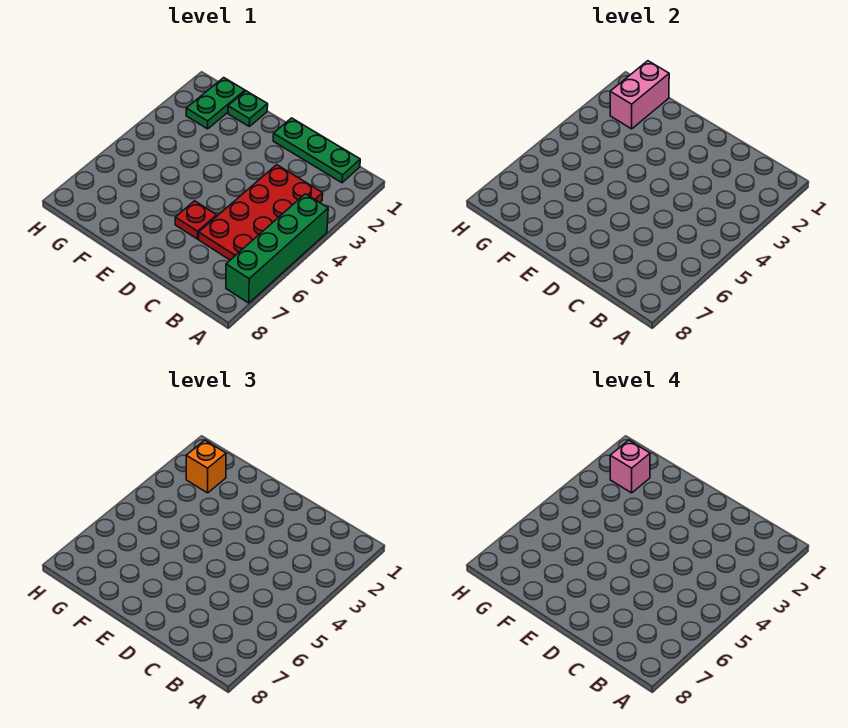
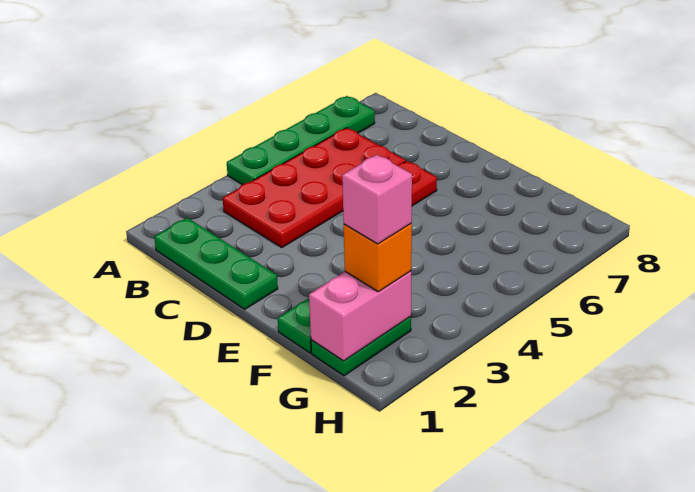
green 1x4 brick [226,194,328,303] -> green 1x4 plate [227,96,375,185]

